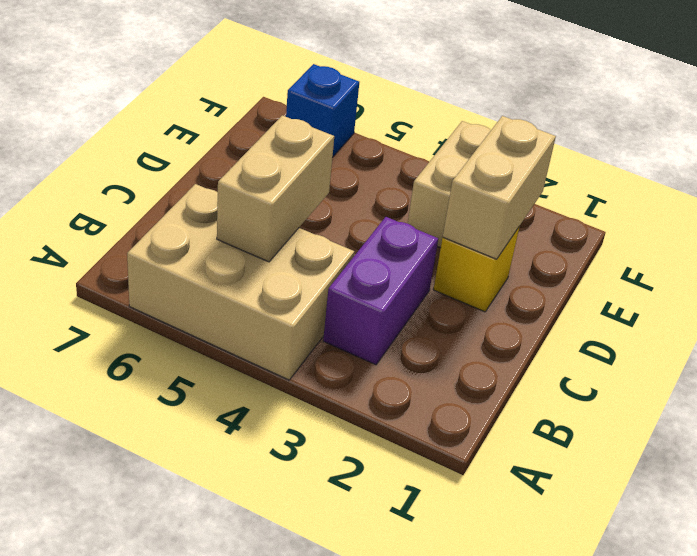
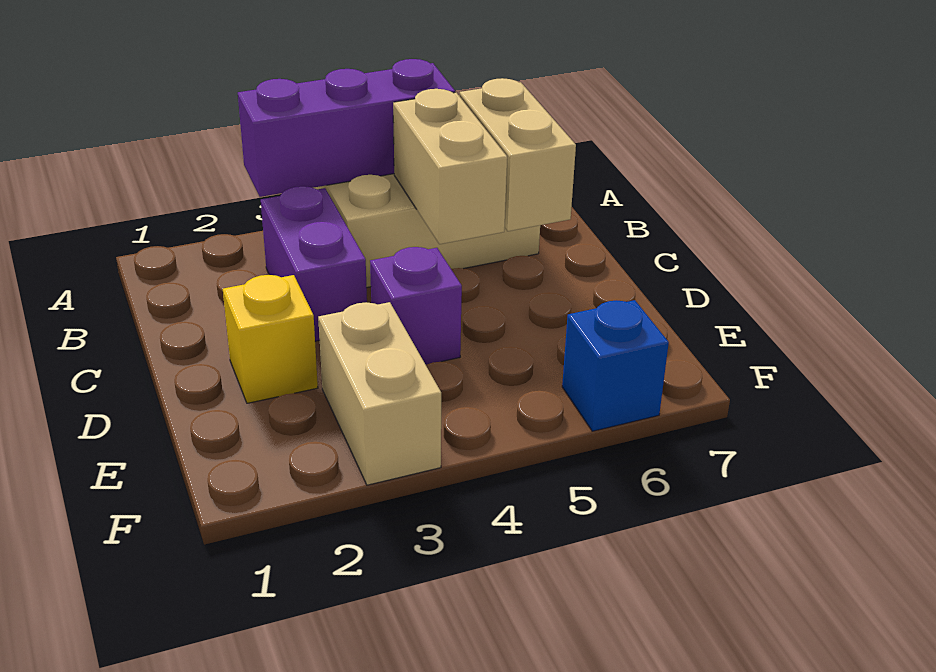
none -> purple 1x3 brick [238,59,455,197]
tan 1x2 brick [443,116,556,259] -> tan 1x2 brick moved to [459,78,576,231]
none -> purple 1x1 brick [370,247,462,365]

